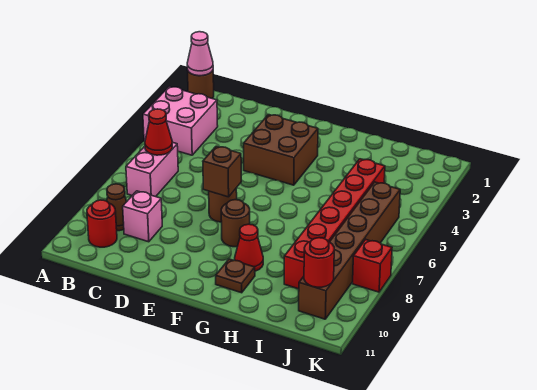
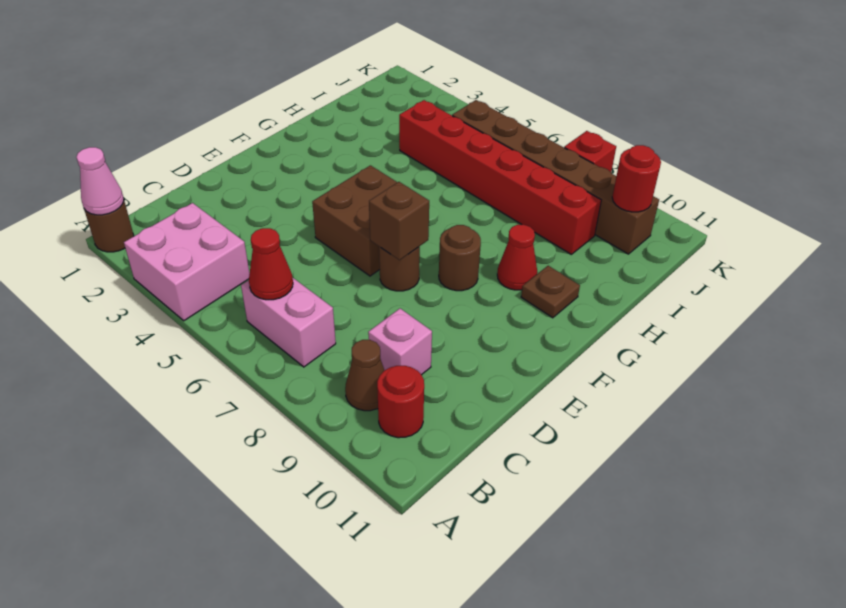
brown 2x2 brick [244,115,318,185] -> brown 2x2 brick moved to [312,165,397,276]

